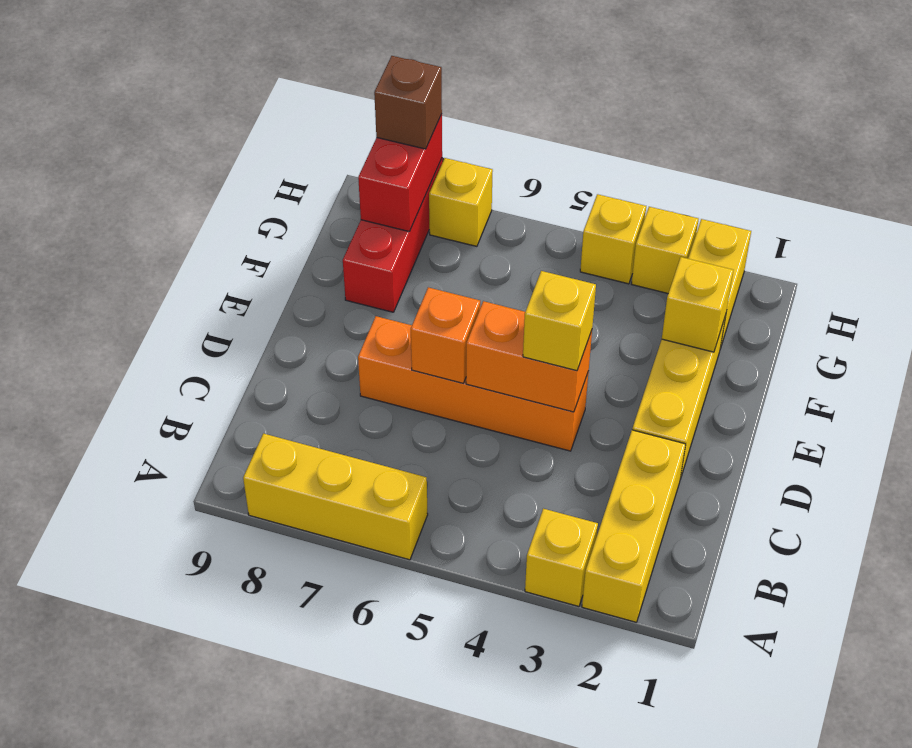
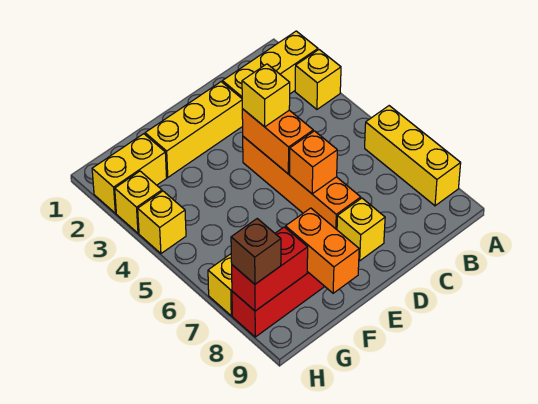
yellow 1x1 brick [662,257,733,352] -> yellow 1x1 brick moved to [337,198,385,261]
none -> orange 1x2 brick [285,208,359,293]

